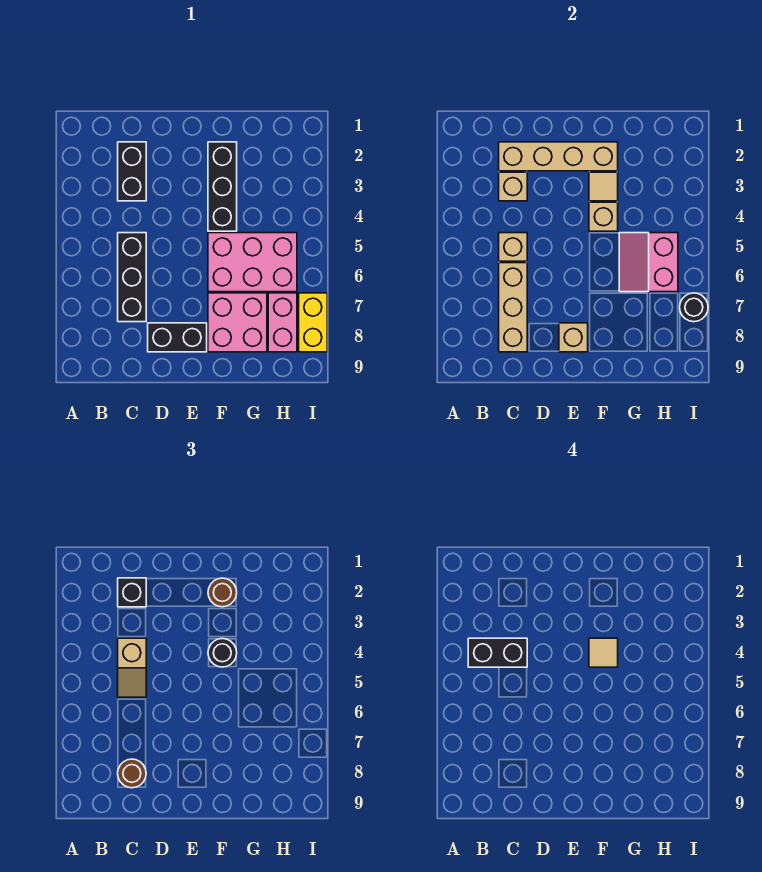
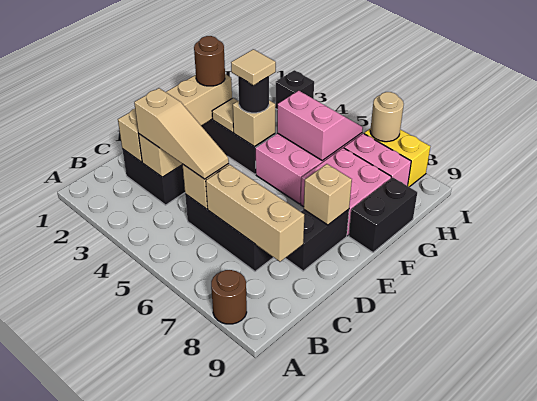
black 1x2 brick [468,638,527,667] -> black 1x2 brick moved to [349,177,417,253]
black 1x1 brick [118,578,146,607] -> black 1x1 brick moved to [275,70,314,110]
tan 1x2 slope [118,638,146,697] -> tan 1x3 slope [134,88,229,179]
brown 1x1 round brick [118,759,146,788] -> brown 1x1 round brick moved to [211,270,247,324]
pink 2x2 slope [619,233,678,292] -> pink 2x2 slope turned to [277,91,363,161]
black 1x1 round brick [680,293,708,322] -> tan 1x1 round brick [370,92,404,142]

